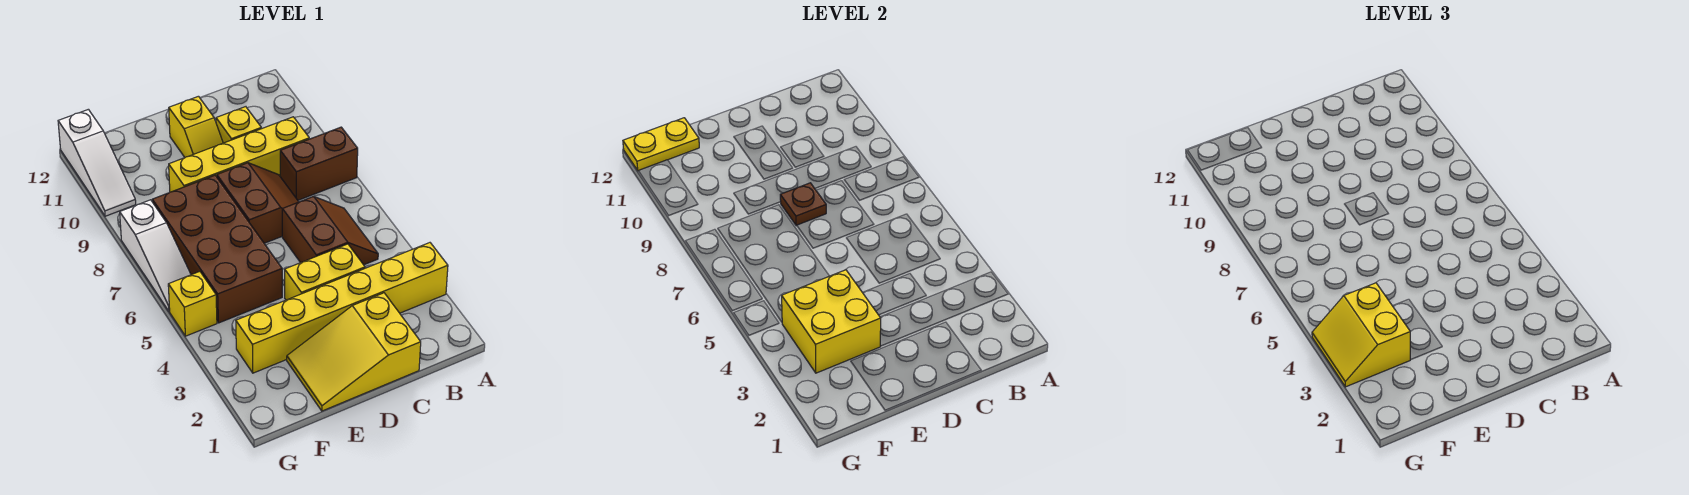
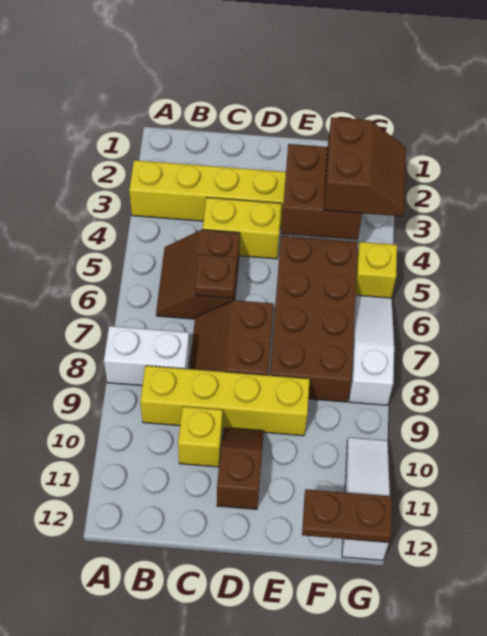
brown 1x2 brick [280,127,358,200] -> white 1x2 brick [104,326,190,386]
yellow 2x3 slope [287,293,421,411] -> none
brown 1x1 plate [780,183,826,226] -> brown 1x1 plate moved to [195,254,237,298]
yellow 1x2 slope [169,96,223,157] -> brown 1x2 slope [217,427,263,509]
yellow 2x2 brick [782,270,881,373] -> brown 2x2 brick [281,144,362,240]
yellow 2x2 slope [1312,283,1410,387] -> brown 2x2 slope [324,117,406,216]
yellow 1x2 plate [623,118,699,171] -> brown 1x2 plate [302,489,392,543]

